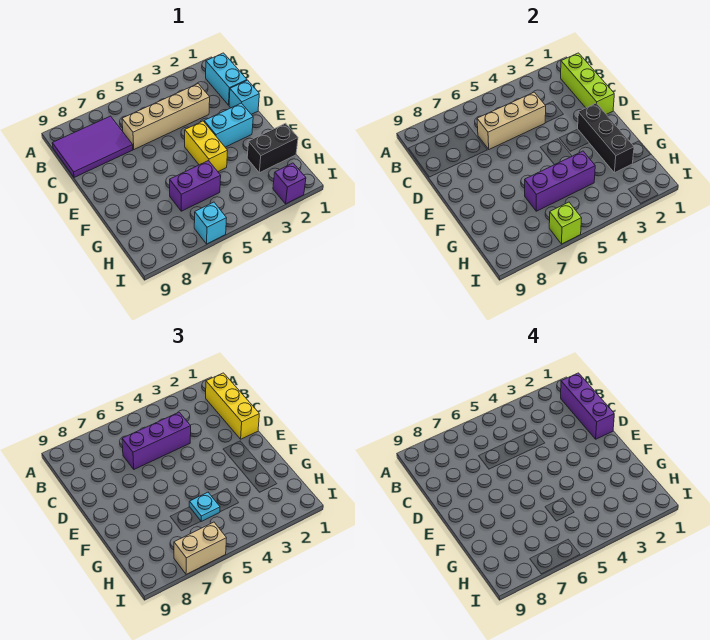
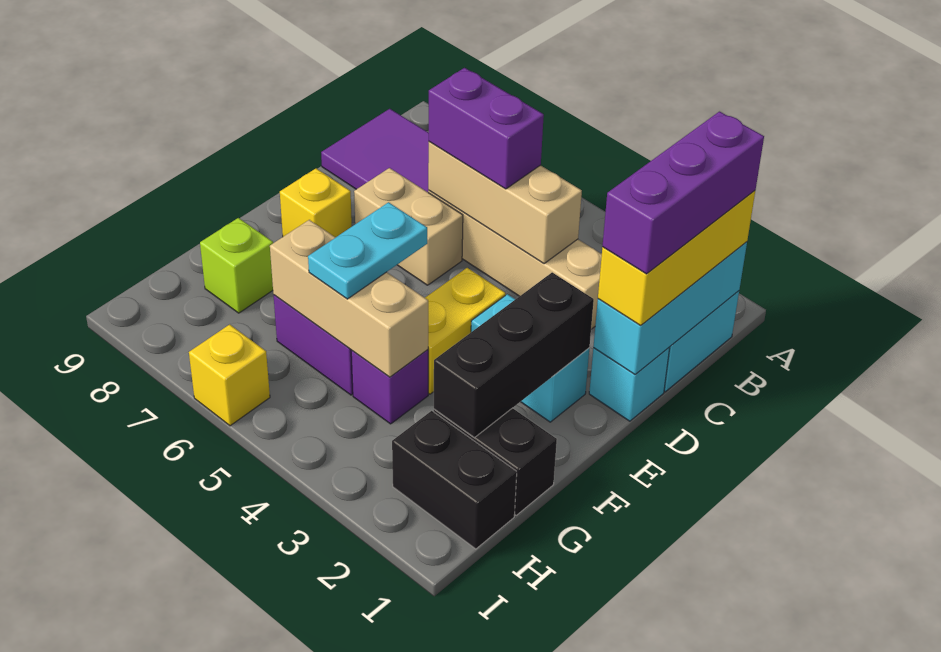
lime 1x3 brick [561,53,614,114] -> cyan 1x3 brick [593,242,747,375]
purple 1x3 brick [122,412,191,469] -> purple 1x2 brick [429,68,544,189]
none -> yellow 1x1 brick [280,169,352,237]
purple 1x3 brick [525,151,595,211] -> tan 1x3 brick [270,220,428,377]
cyan 1x1 plate [189,492,220,521] -> cyan 1x2 plate [308,202,427,299]
none -> black 1x2 brick [392,411,517,549]
purple 1x1 brick [273,163,306,204] -> purple 1x1 brick moved to [351,350,428,424]
cyan 1x1 brick [194,202,227,244] -> yellow 1x1 brick [189,324,270,426]
lime 1x1 brick [549,202,582,244] -> lime 1x1 brick moved to [200,218,273,313]
tan 1x2 brick [174,522,227,574] -> tan 1x2 brick moved to [354,168,463,285]

